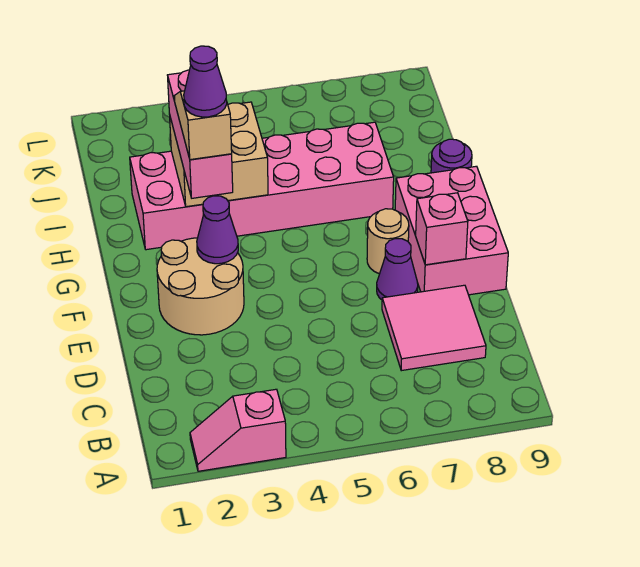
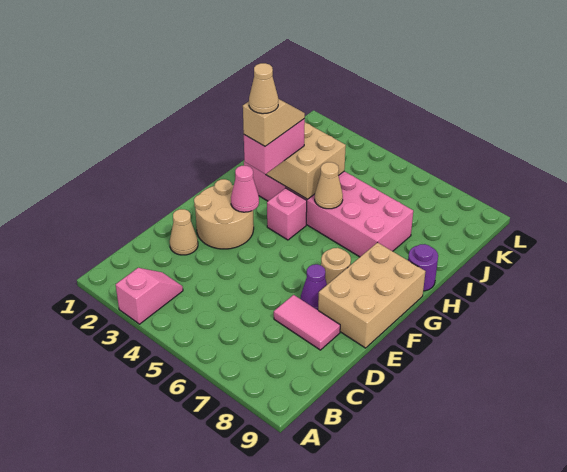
pink 1x2 slope [190,389,286,471] -> pink 1x2 slope turned to [116,268,183,324]
pink 2x2 tile [382,285,486,371] -> pink 1x2 tile [274,295,340,350]
none -> tan 1x1 cone [170,209,198,255]
pink 2x3 brick [395,166,508,295] -> tan 2x3 brick [318,243,426,348]
pink 1x1 brick [416,193,468,265] -> pink 1x1 brick moved to [267,188,307,240]
purple 1x1 cone [197,196,238,264] -> pink 1x1 cone [231,166,259,212]
pink 1x3 brick [168,70,233,198] -> pink 1x2 brick [244,119,305,174]
purple 1x1 cone [184,46,227,117] -> tan 1x1 cone [249,63,278,114]
none -> tan 1x1 cone [315,162,343,209]

